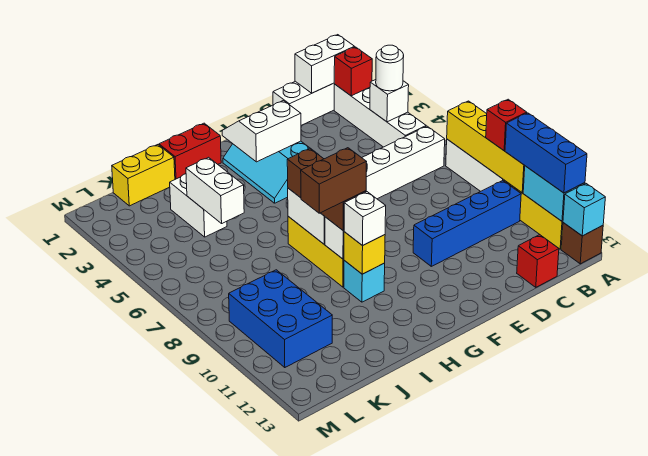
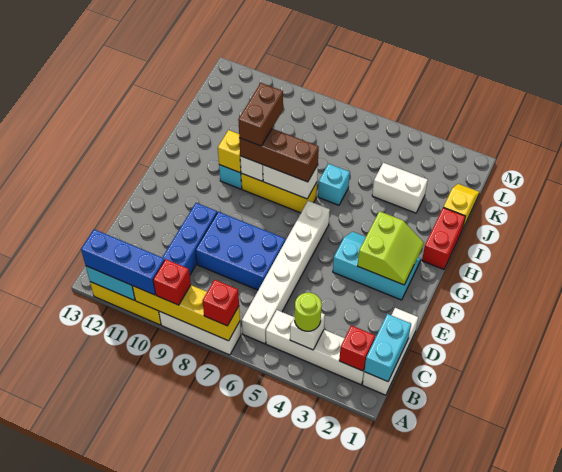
brown 1x1 brick [561,223,603,264] -> none
cyan 1x1 brick [563,184,605,236] -> cyan 1x1 brick moved to [318,164,350,205]
white 1x2 brick [295,35,355,93] -> cyan 1x2 brick [364,314,411,382]
white 1x1 round brick [376,45,404,91] -> lime 1x1 round brick [294,293,322,331]
red 1x1 brick [517,235,559,287] -> red 1x1 brick moved to [203,280,239,326]
white 2x2 slope [222,101,301,162] -> lime 2x2 slope [358,211,424,285]
white 1x1 brick [344,192,386,246] -> none
yellow 1x2 brick [112,145,175,206] -> yellow 1x2 slope [443,184,480,230]
white 1x2 brick [186,157,244,223] -> none
blue 2x3 brick [229,270,332,368] -> blue 2x3 brick moved to [196,212,285,290]

